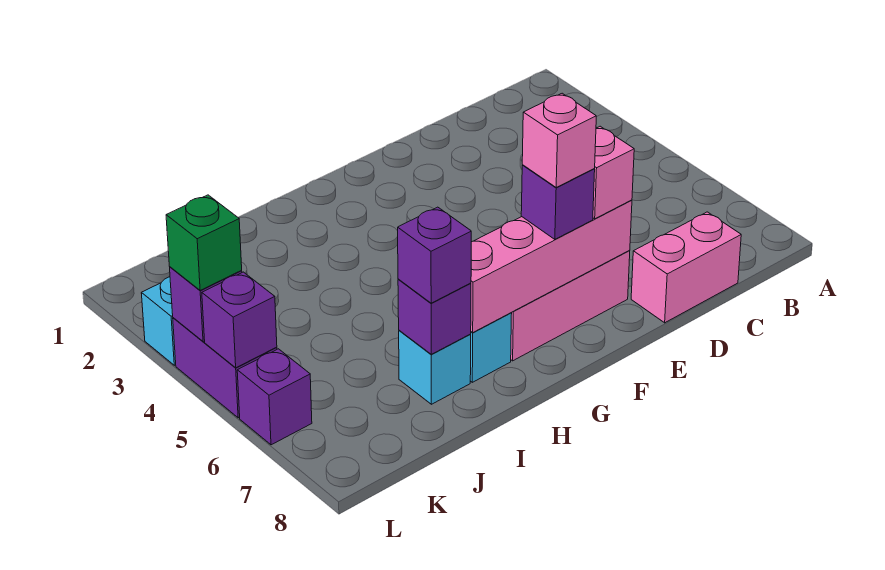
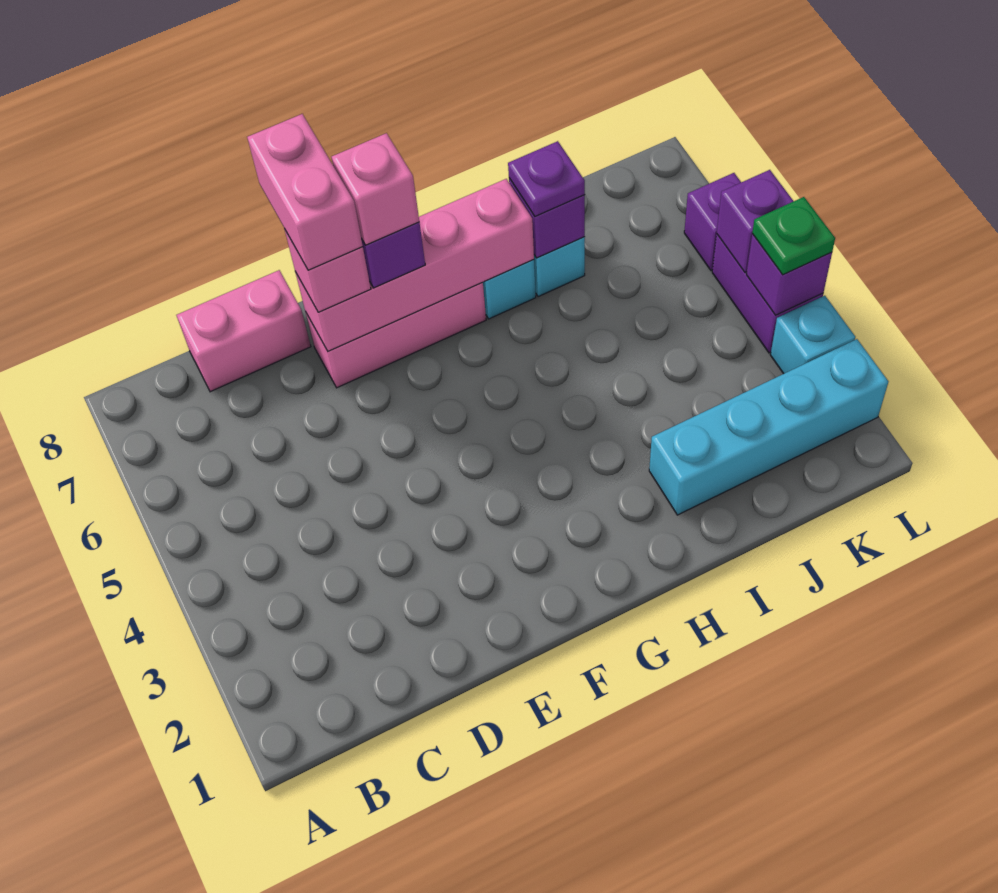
none -> pink 1x2 brick [247,114,363,270]
none -> cyan 1x4 brick [649,339,888,515]
purple 1x1 brick [398,207,471,303] -> purple 1x1 plate [508,141,585,216]
green 1x1 brick [166,195,242,290] -> green 1x1 plate [752,197,835,275]

